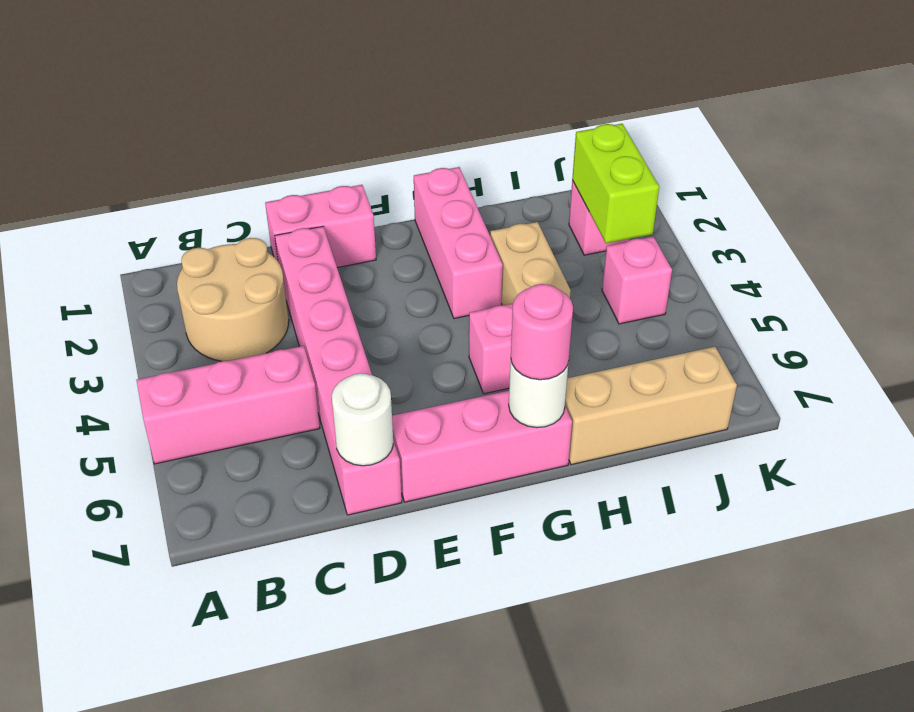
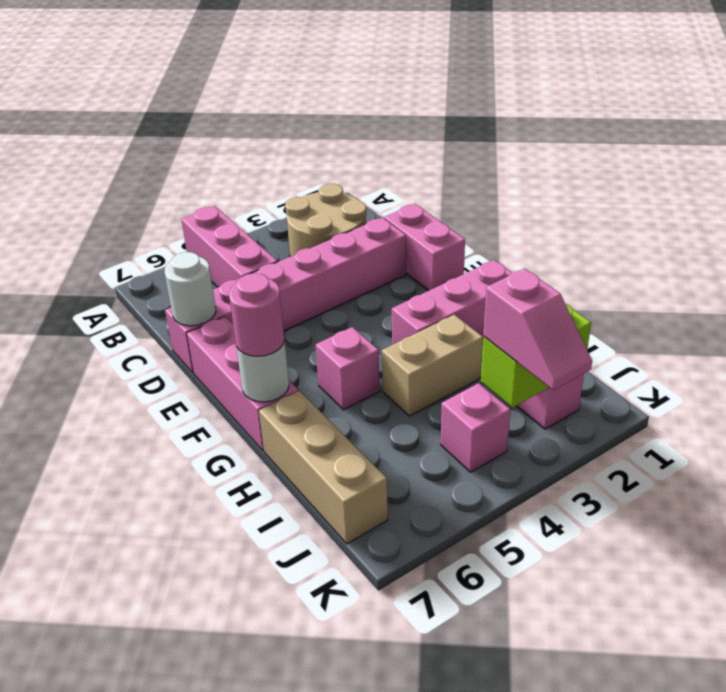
none -> pink 1x2 slope [483,269,592,390]

